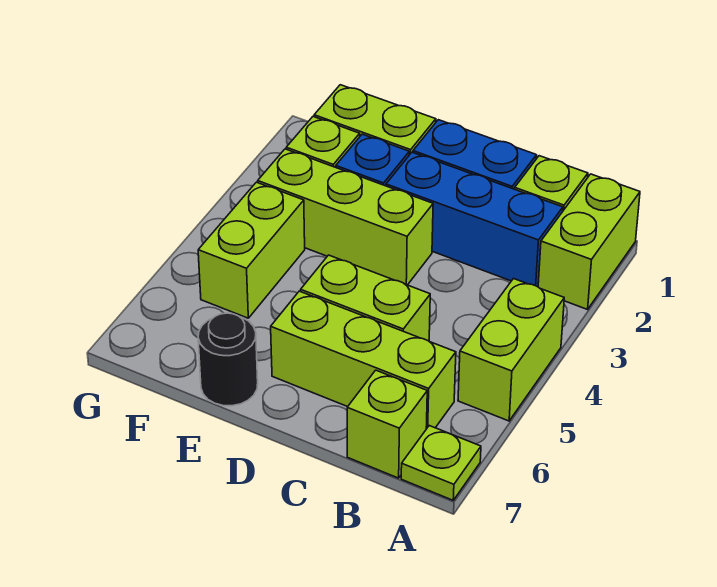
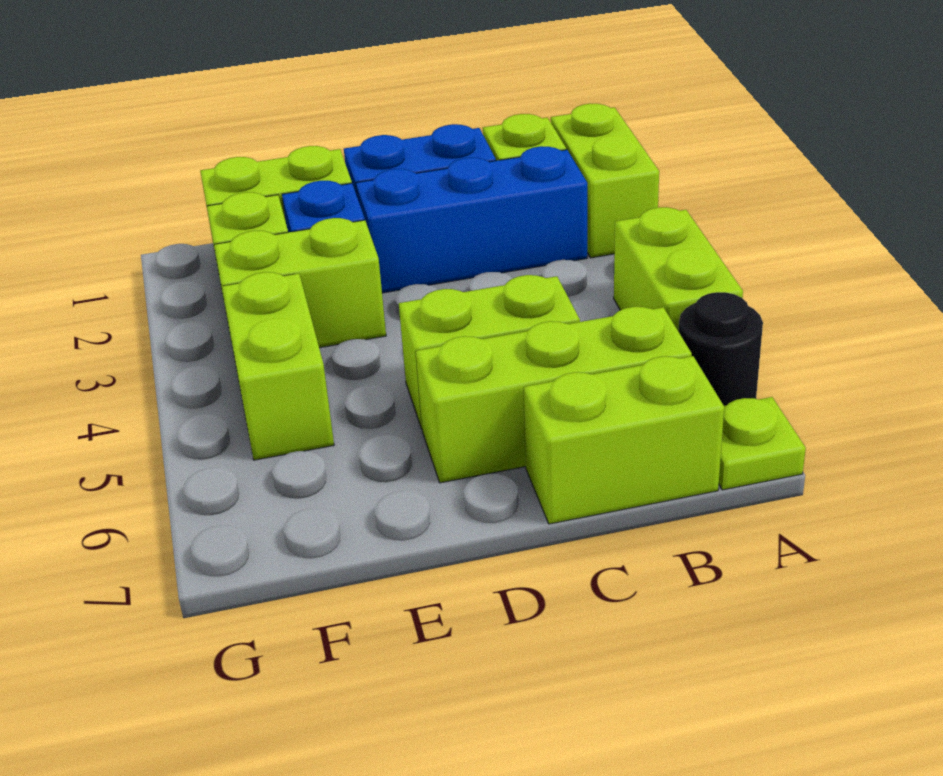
lime 1x1 brick [347,370,427,478] -> lime 1x2 brick [524,356,724,524]
lime 1x3 brick [258,149,433,285] -> lime 1x2 brick [214,218,386,348]
black 1x1 round brick [198,313,258,406] -> black 1x1 round brick moved to [678,292,763,406]

